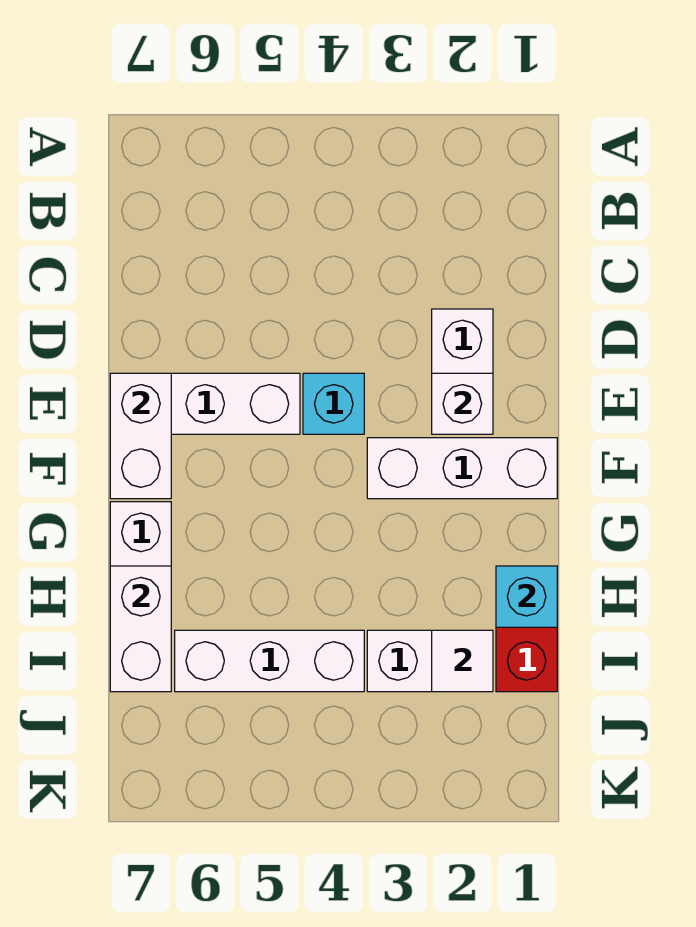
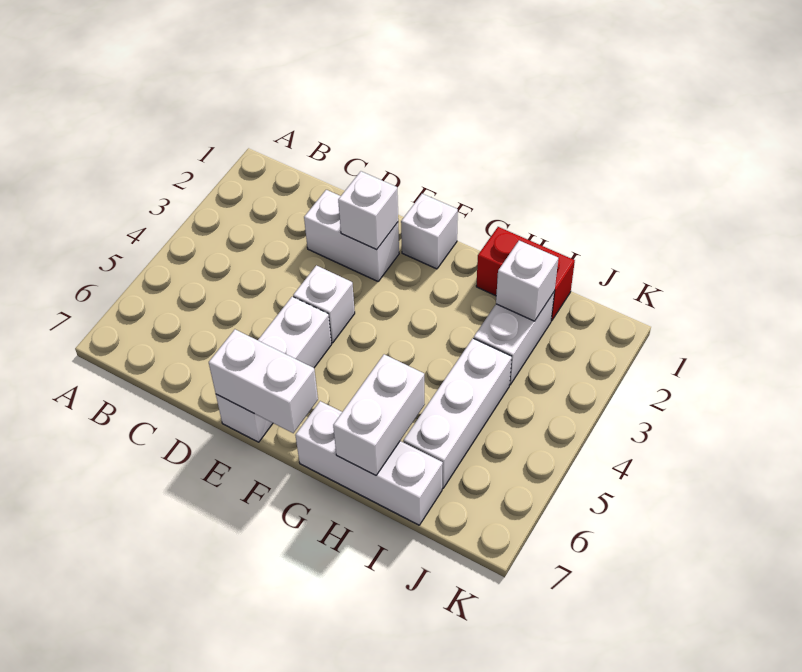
cyan 1x1 brick [303,373,364,434] -> white 1x1 brick [293,265,355,343]
white 1x3 brick [367,438,557,499] -> white 1x1 brick [401,194,458,269]
cyan 1x1 brick [496,566,557,627] -> none
white 1x2 brick [110,566,171,692] -> white 1x2 brick turned to [333,354,425,475]
white 1x1 tile [432,630,493,692] -> white 1x1 brick [496,240,558,321]

